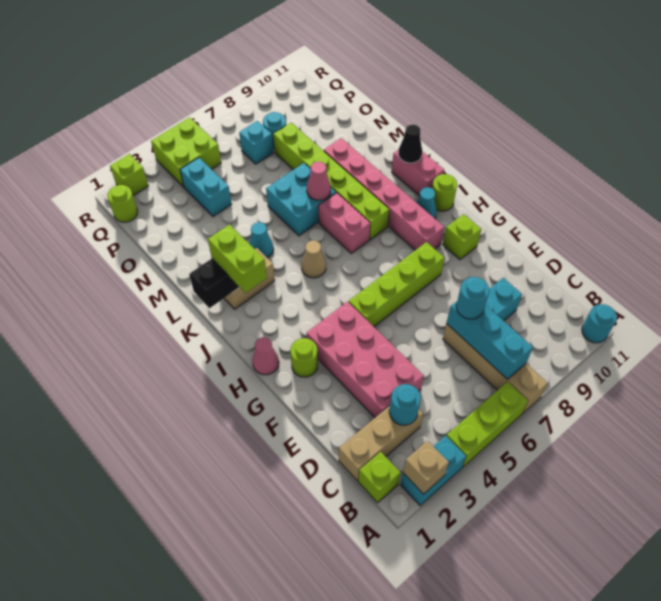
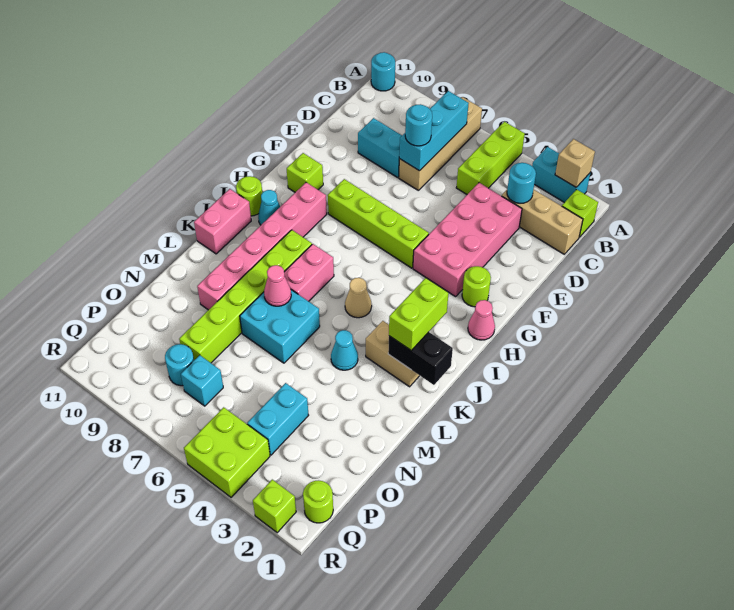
lime 1x3 brick [446,382,528,467] -> lime 1x3 brick turned to [456,122,525,194]
black 1x1 cone [398,125,422,163] -> none

